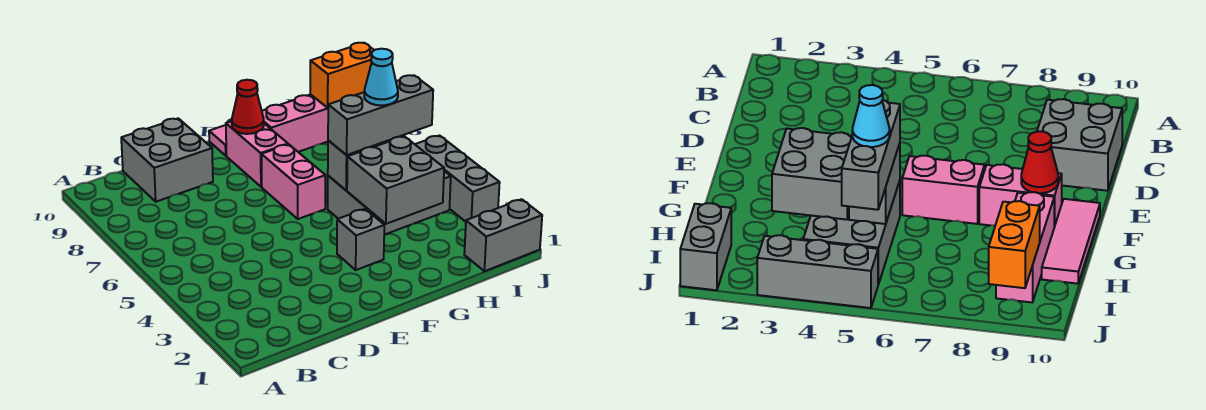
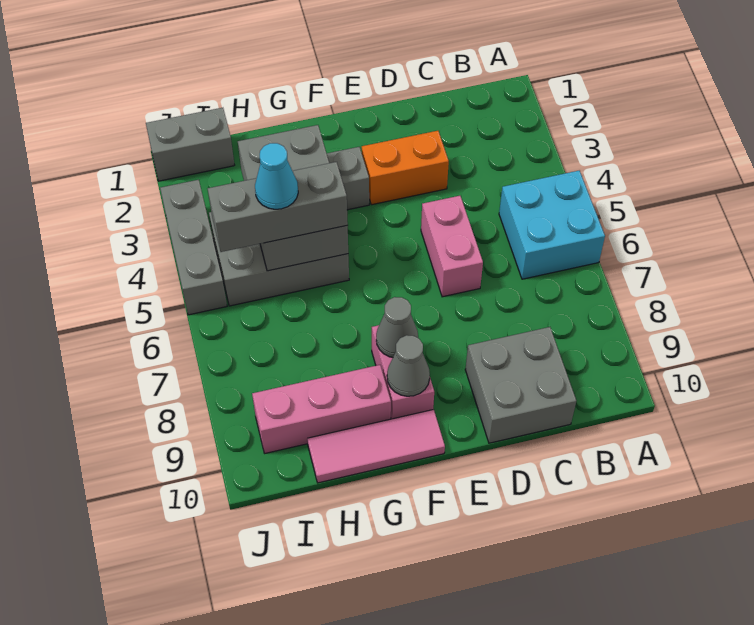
none -> cyan 2x2 brick [499,171,605,279]
pink 1x2 brick [261,144,325,219] -> pink 1x2 brick moved to [421,196,483,297]
none -> grey 1x1 cone [376,297,418,357]
red 1x1 cone [232,80,264,134] -> grey 1x1 cone [387,335,430,396]
orange 1x2 brick [310,43,374,108] -> orange 1x2 brick moved to [362,131,449,205]

